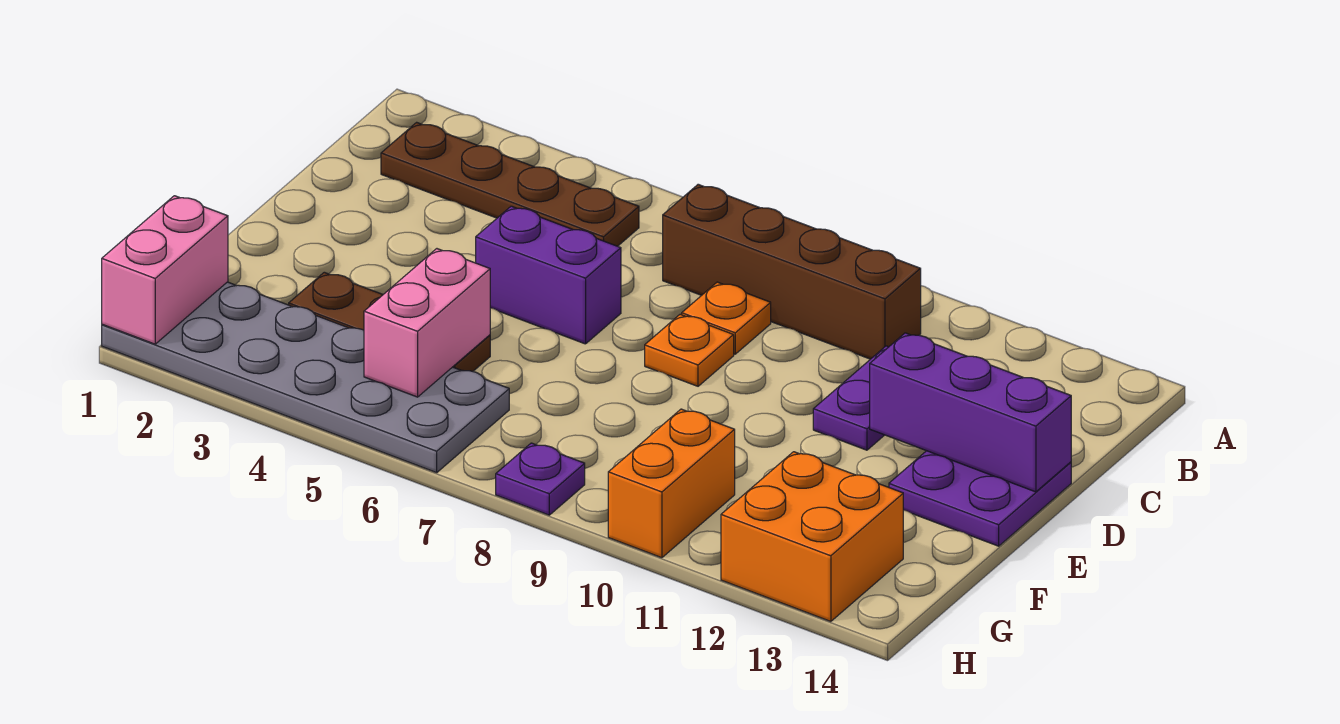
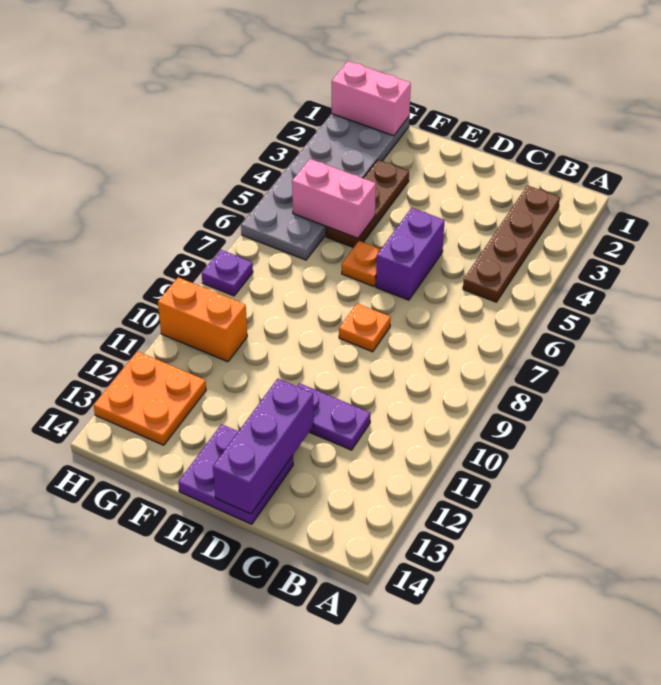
brown 1x4 brick [663,184,921,359] -> none
orange 1x1 plate [682,282,771,354] -> orange 1x1 plate moved to [342,241,381,287]
orange 2x2 brick [721,452,903,622] -> orange 2x2 plate [94,352,206,445]

